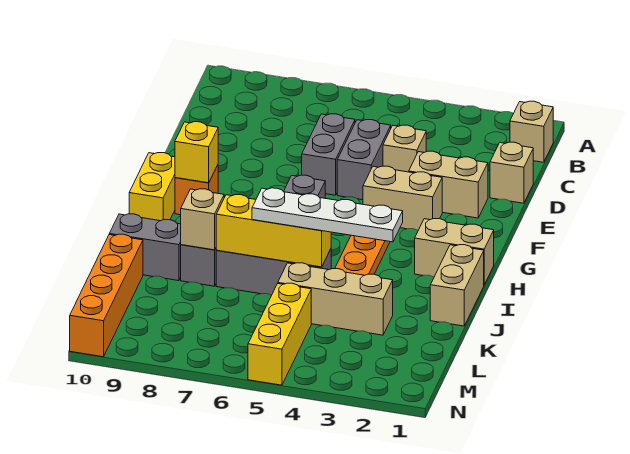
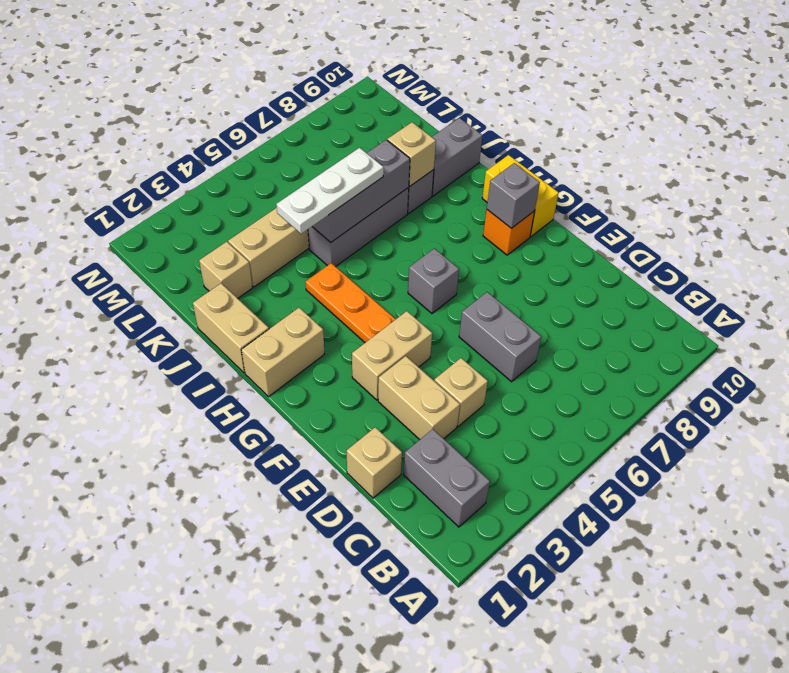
tan 1x1 brick [510,101,553,162] -> tan 1x1 brick moved to [199,242,252,298]
grey 1x2 brick [337,120,391,200] -> grey 1x2 brick moved to [404,429,490,527]
tan 1x2 brick [409,151,488,218] -> tan 1x2 brick turned to [378,356,460,440]
yellow 1x1 brick [175,122,218,183] -> grey 1x1 brick [487,163,540,228]
white 1x4 plate [252,188,403,242] -> white 1x3 plate [276,148,384,234]
yellow 1x3 brick [216,195,331,267] -> grey 1x3 brick [312,140,410,242]
orange 1x4 brick [70,234,143,357] -> none
yellow 1x3 brick [248,283,311,385] -> none

